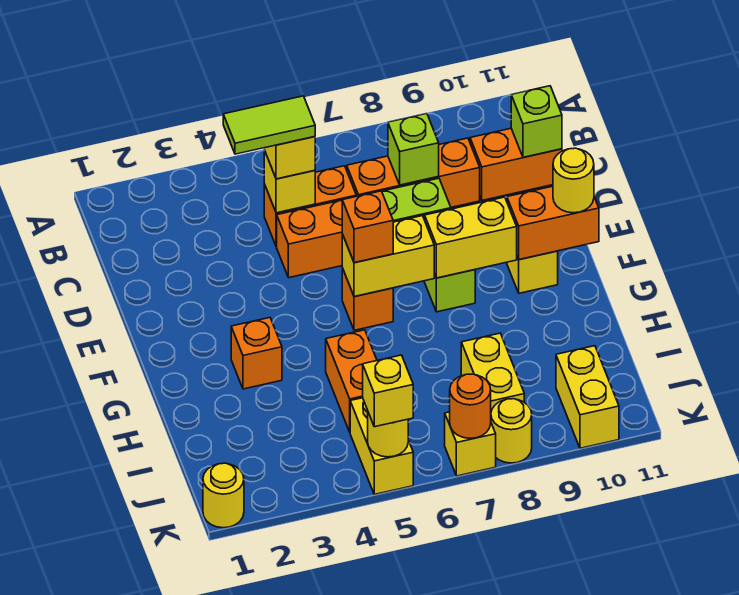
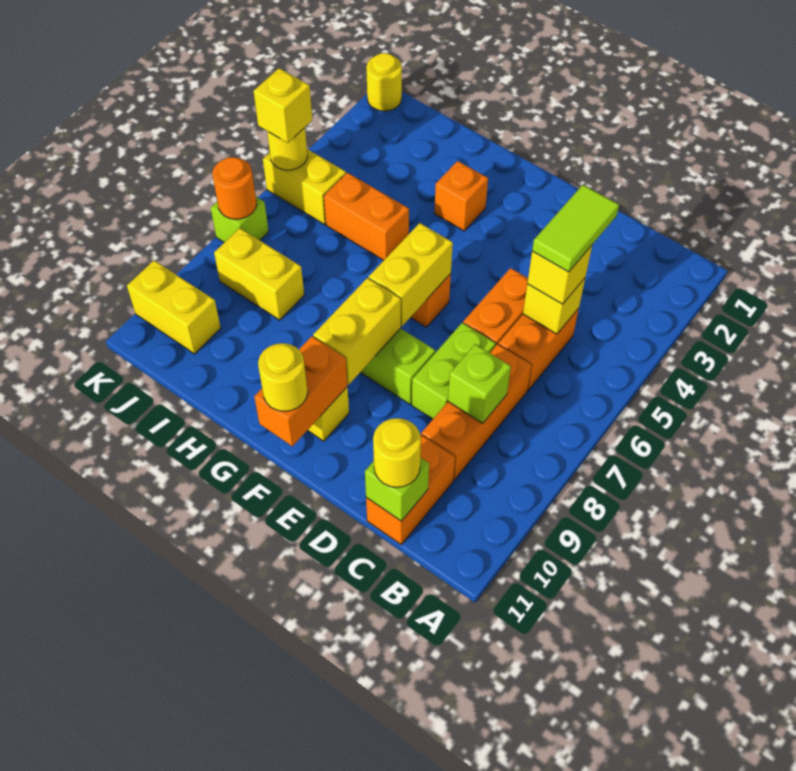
orange 1x1 brick [342,191,393,263] -> none
yellow 1x1 brick [445,412,496,476] -> lime 1x1 brick [211,197,269,242]
yellow 1x1 round brick [491,399,532,463] -> yellow 1x1 round brick moved to [373,418,421,487]

